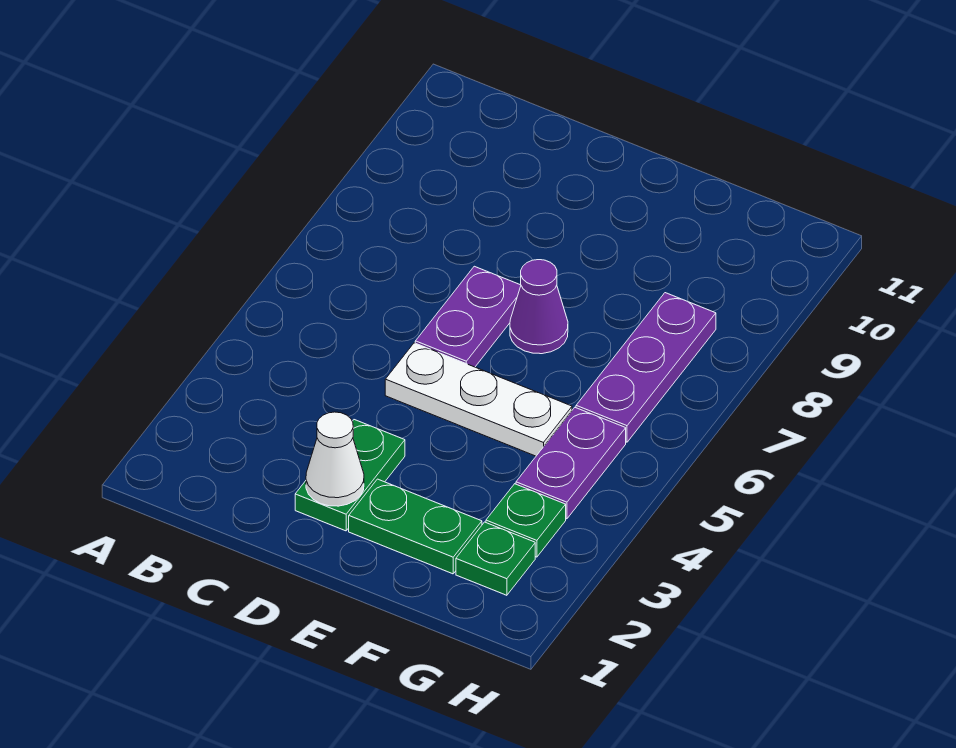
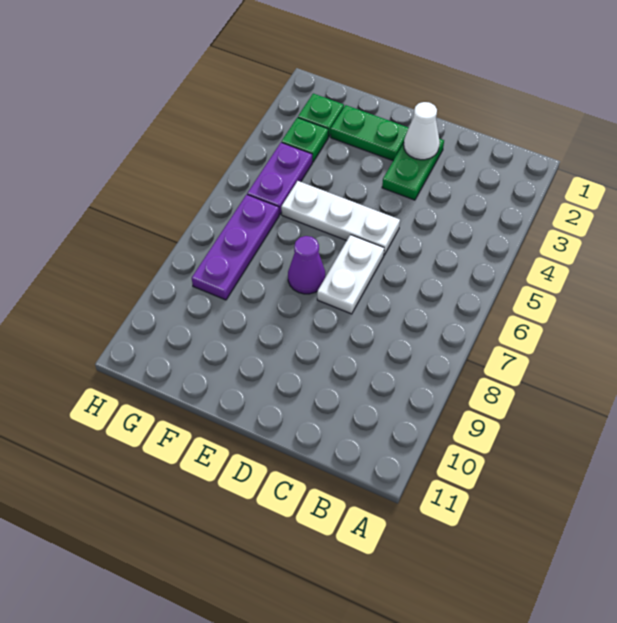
purple 1x2 plate [415,266,521,367] -> white 1x2 plate [317,235,384,314]

